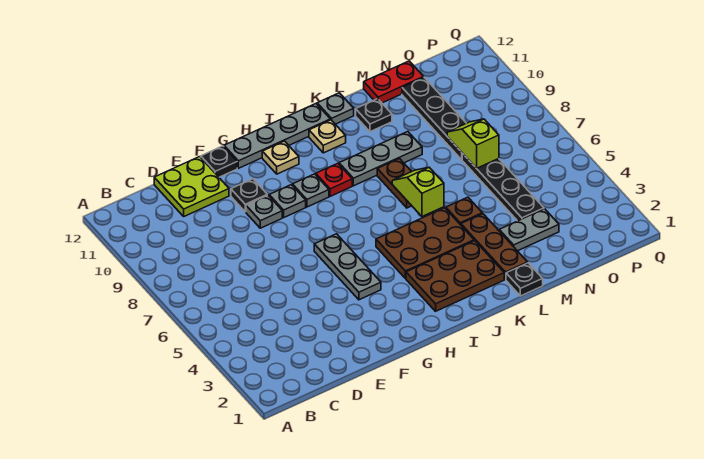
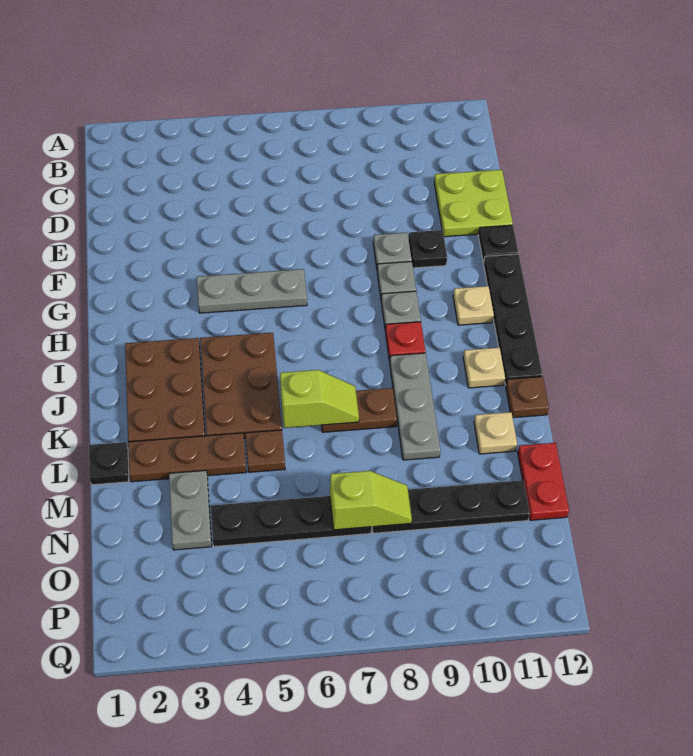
grey 1x4 plate [224,104,330,168] -> black 1x4 plate [484,254,542,385]
grey 1x1 plate [317,93,354,124] -> brown 1x1 plate [506,377,549,418]
black 1x1 plate [356,99,392,132] -> tan 1x1 plate [474,412,517,454]

